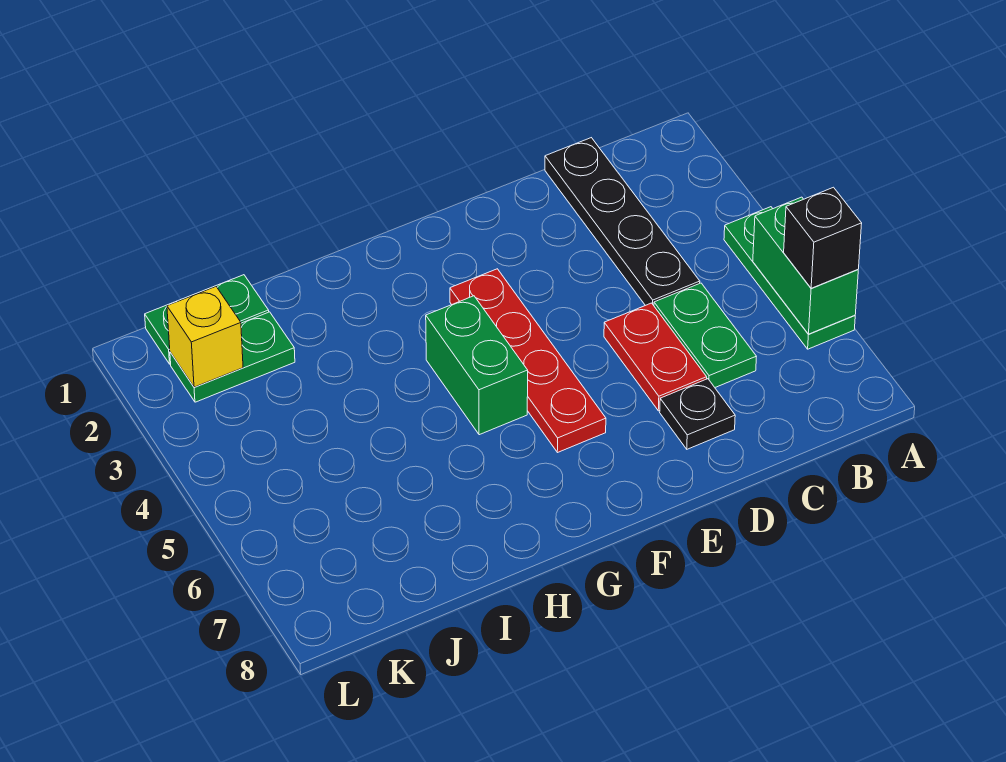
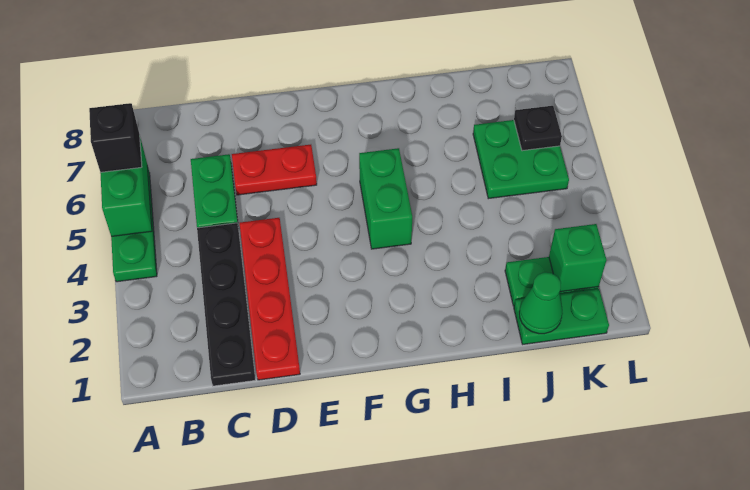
red 1x2 plate [604,303,707,411] -> red 1x2 plate turned to [232,145,317,195]
black 1x1 plate [660,379,735,449] -> black 1x1 plate moved to [514,106,562,151]
red 1x4 plate [450,269,606,453] -> red 1x4 plate moved to [240,218,300,380]
none -> green 1x1 cone [519,272,563,334]
none -> green 2x2 plate [473,120,569,199]
yellow 1x1 brick [167,287,243,387] -> green 1x1 brick [549,224,606,292]

